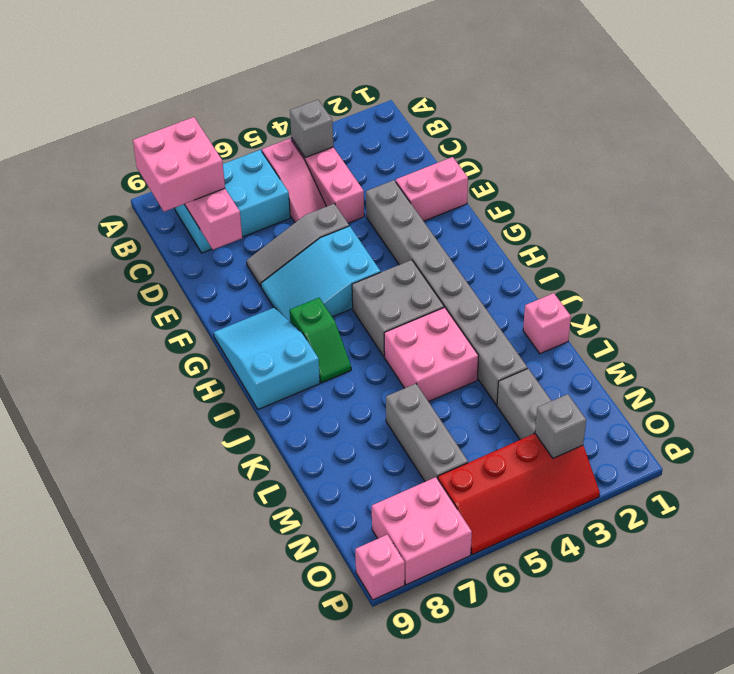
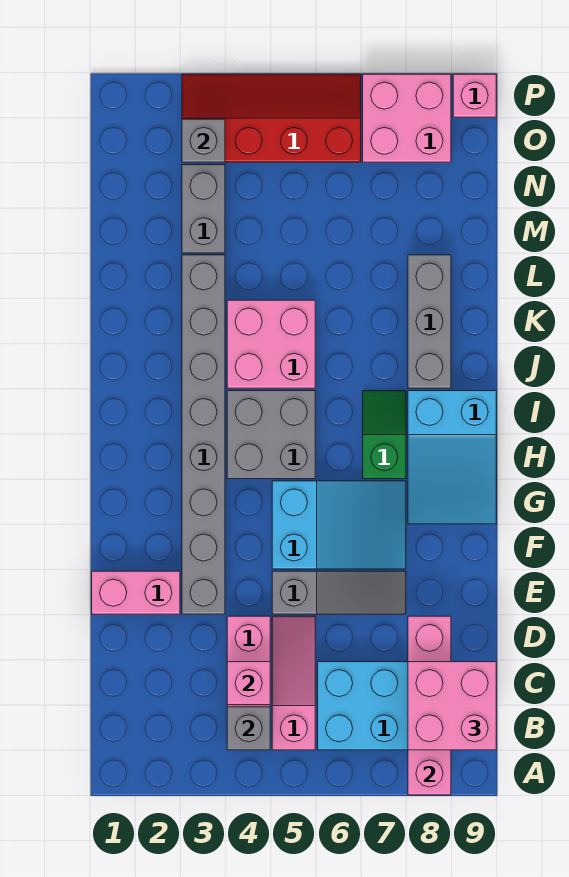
pink 1x1 brick [523,293,571,354] -> pink 1x1 brick moved to [227,662,270,705]
grey 1x3 brick [386,384,468,482] -> grey 1x3 brick moved to [408,255,451,388]

